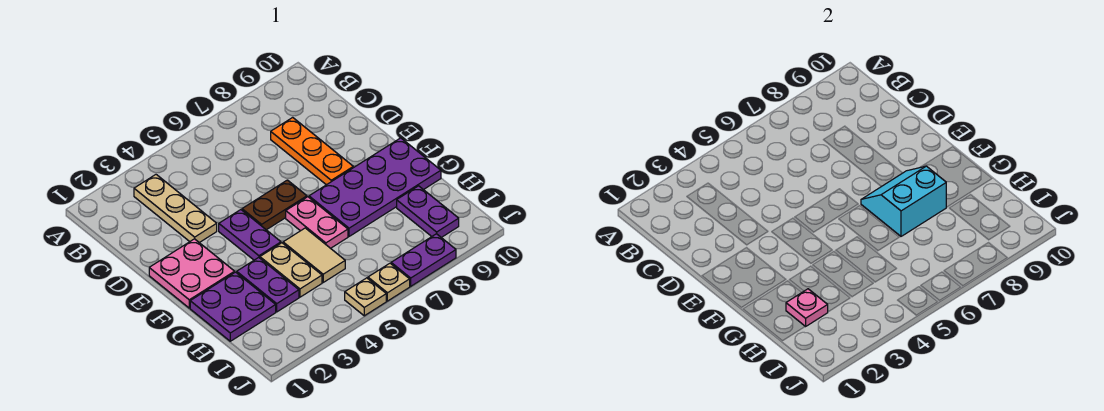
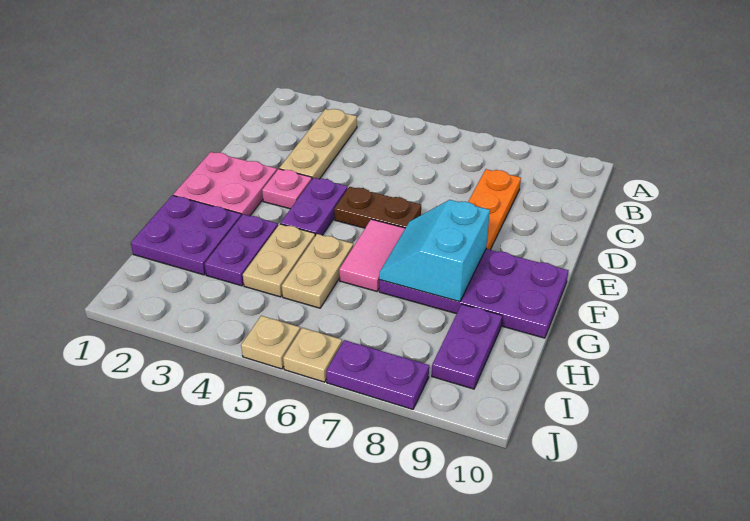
pink 1x2 plate [286,197,348,248] -> pink 1x2 tile [339,219,405,291]
cyan 2x2 slope [861,166,946,236] -> cyan 2x2 slope turned to [379,200,490,302]
tan 1x2 tile [283,228,345,282] -> tan 1x2 plate [282,234,353,308]
pink 1x1 plate [786,289,828,327] -> pink 1x1 plate moved to [262,169,312,209]

